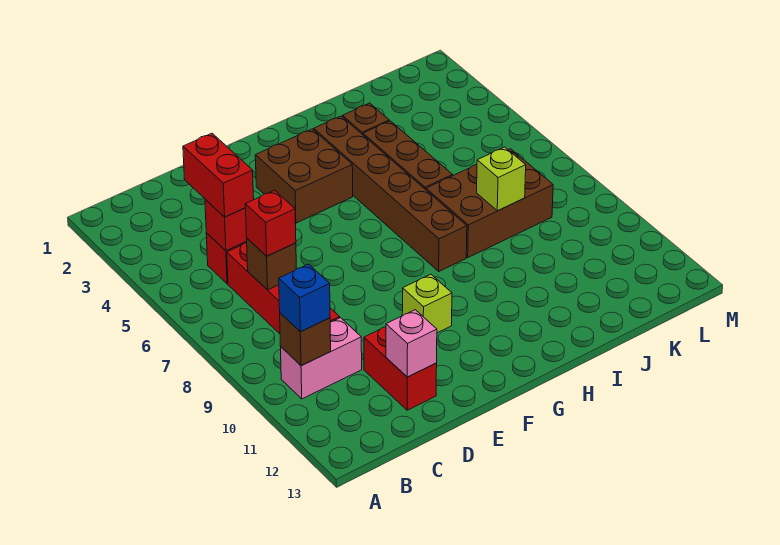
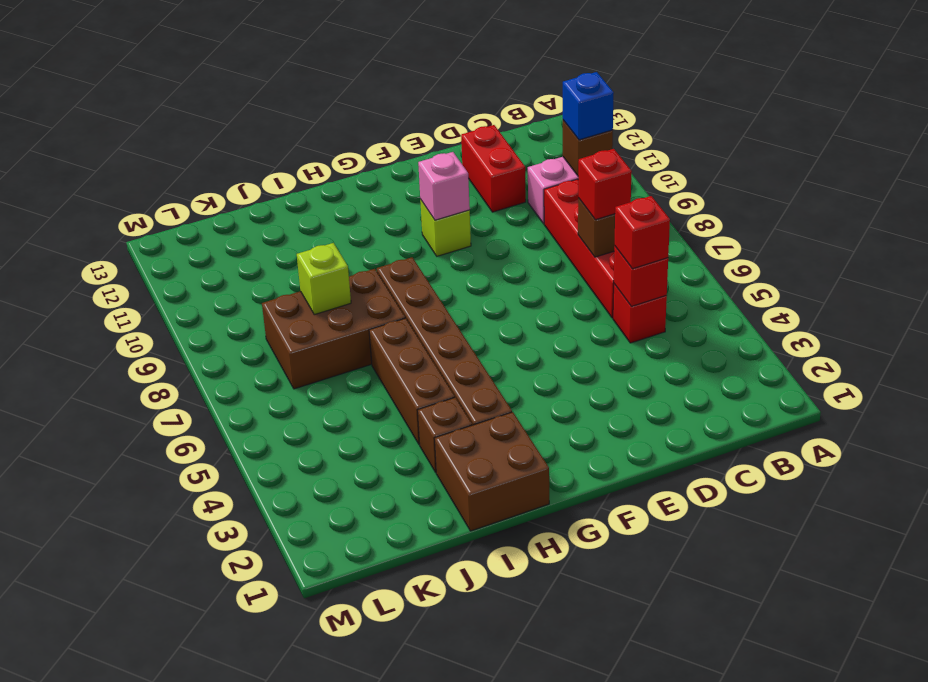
red 1x2 brick [183,133,254,217] -> red 1x1 brick [615,196,670,269]
pink 1x1 brick [386,310,437,377] -> pink 1x1 brick moved to [418,152,470,220]
brown 2x2 brick [255,129,353,223] -> brown 2x2 brick moved to [434,412,549,531]

